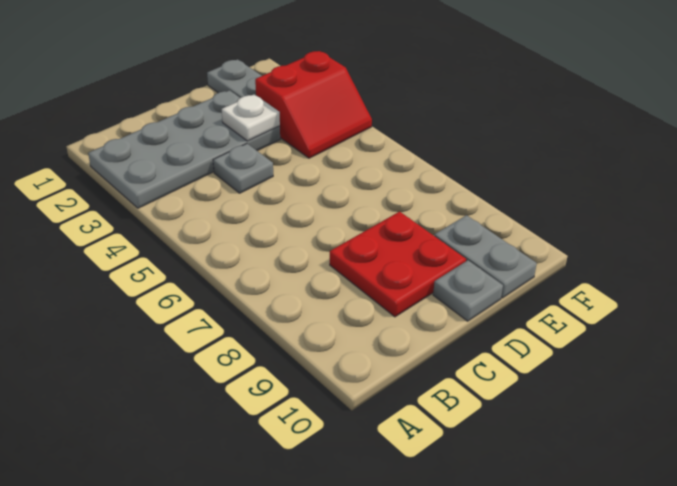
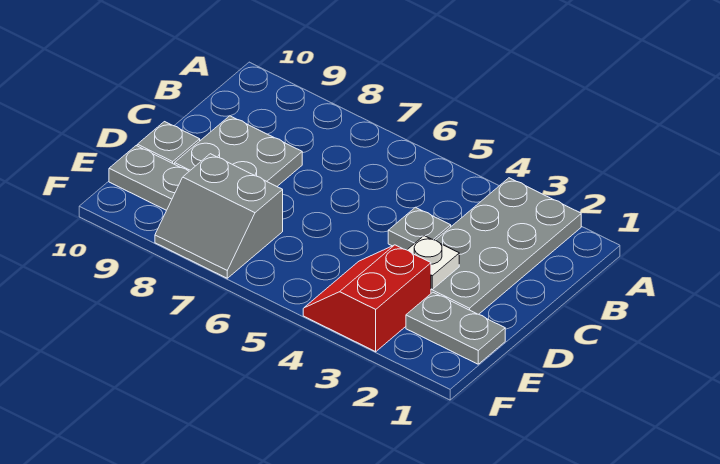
red 2x2 plate [330,212,466,317] -> grey 2x2 plate [175,116,302,186]
none -> grey 2x2 slope [155,154,283,278]

